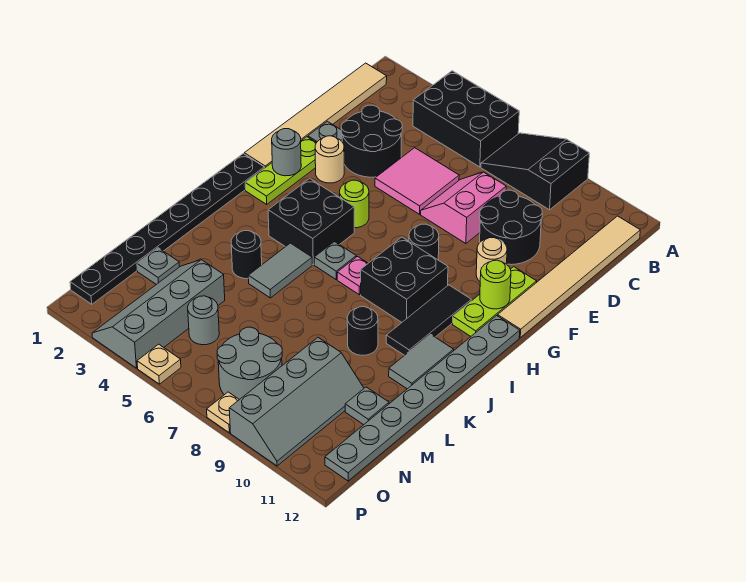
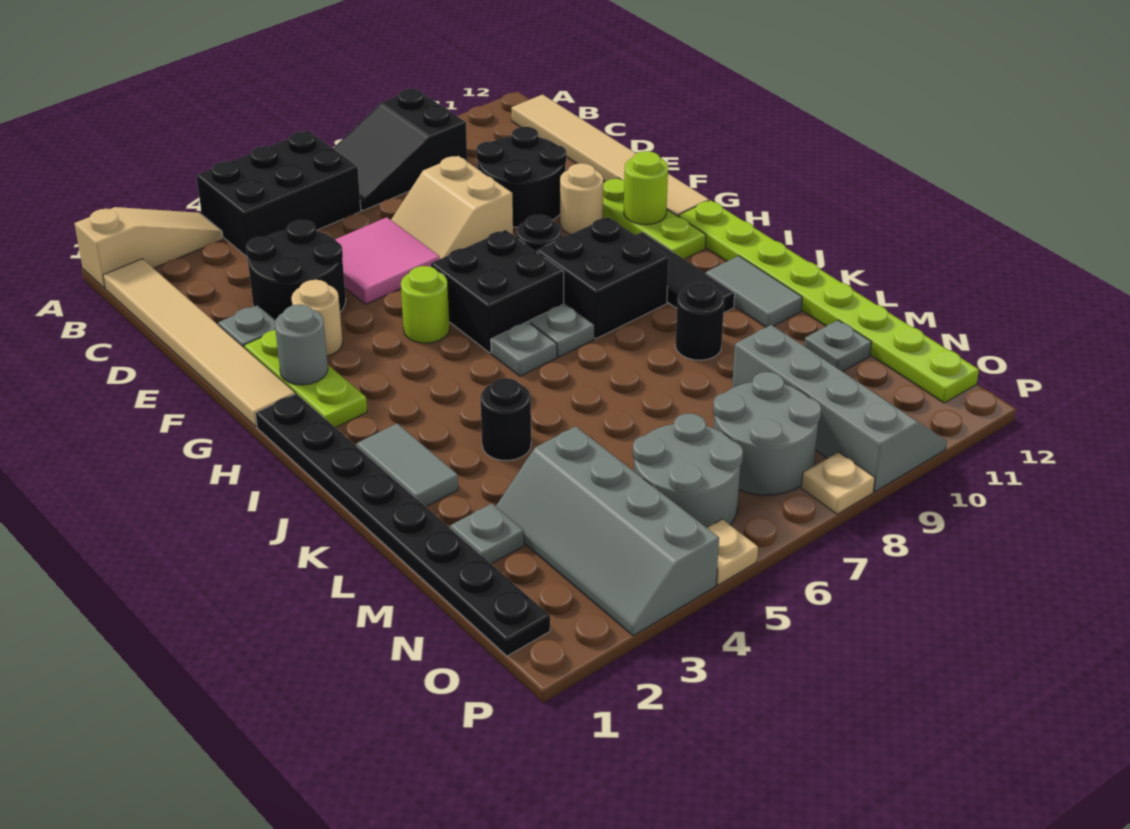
none -> tan 1x3 slope [74,207,223,289]
pink 2x2 slope [421,172,506,244] -> tan 2x2 slope [391,156,513,259]
black 2x2 brick [268,179,354,264] -> black 2x2 brick moved to [431,230,564,353]
grey 1x8 plate [325,316,520,481] -> lime 1x8 plate [678,200,979,403]
pink 1x1 plate [337,257,368,295] -> grey 1x1 plate [529,304,594,357]
grey 1x2 tile [248,243,312,298] -> grey 1x2 tile moved to [356,423,458,507]
grey 1x1 round brick [188,296,219,345] -> grey 2x2 round brick [633,413,743,528]

